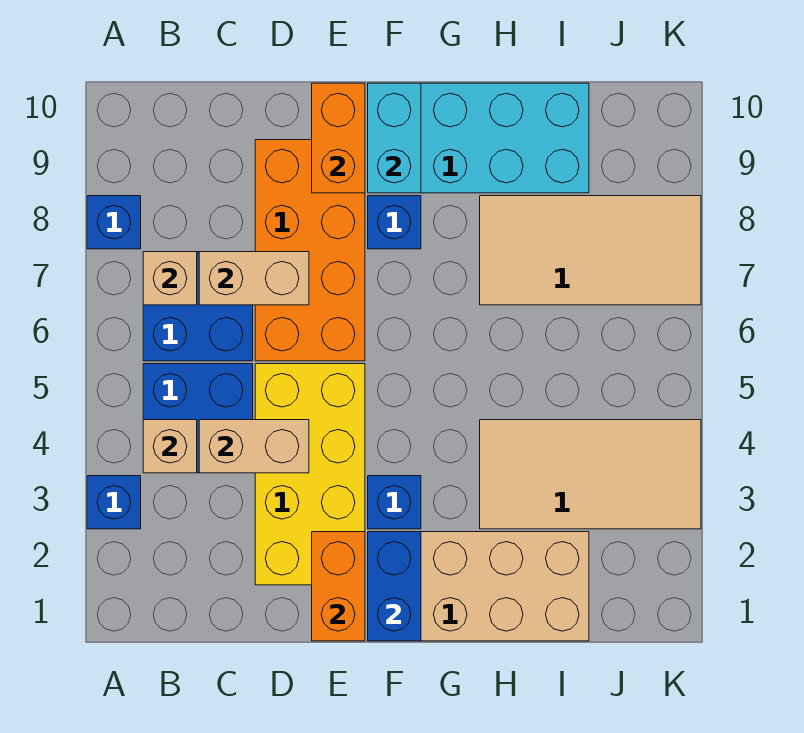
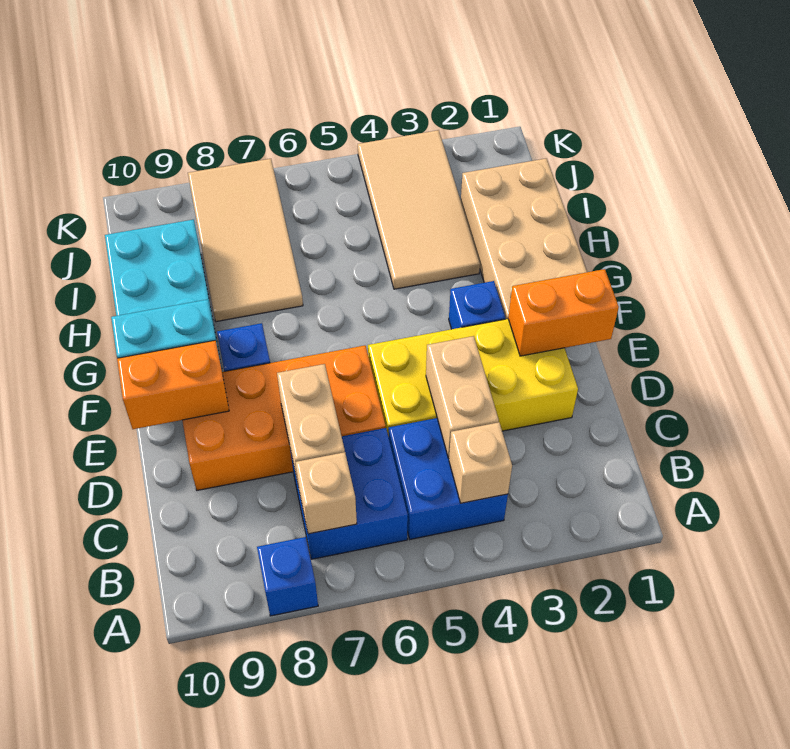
blue 1x1 brick [87,476,141,529] -> none
blue 1x2 brick [368,532,421,641] -> none

